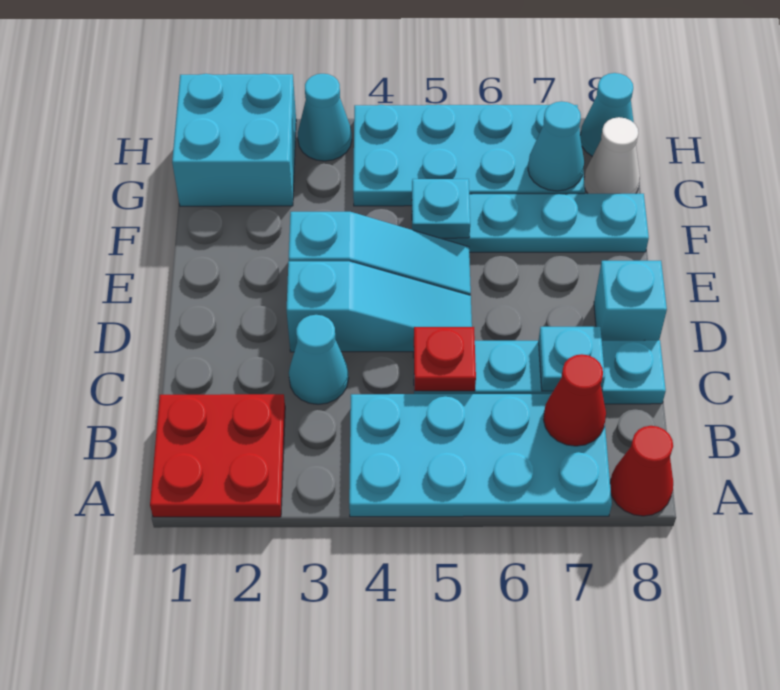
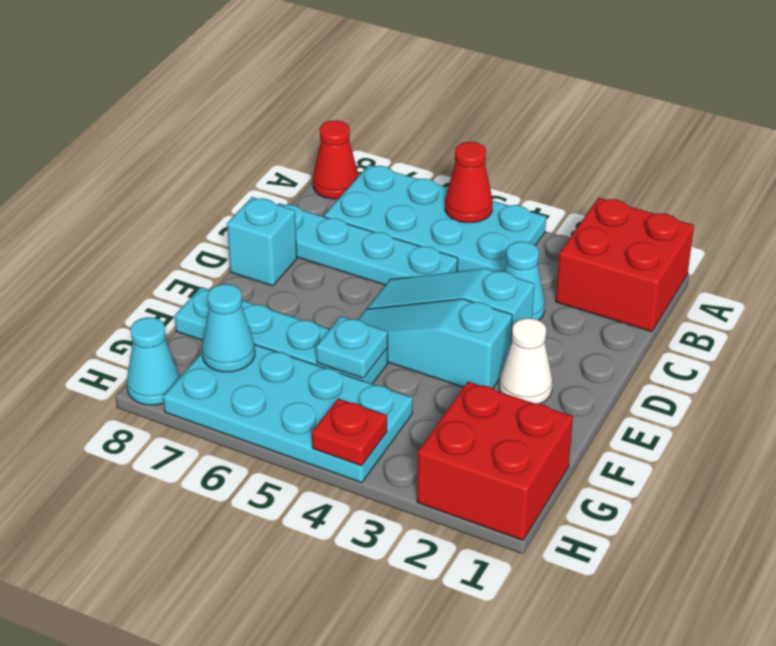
red 2x2 plate [150,394,285,517] -> red 2x2 brick [556,198,694,332]
red 1x1 cone [543,354,606,446] -> red 1x1 cone moved to [445,142,493,223]
red 1x1 plate [414,327,476,391] -> red 1x1 plate moved to [312,398,387,466]
cyan 1x1 plate [539,327,605,391] -> none
cyan 2x2 brick [172,74,296,206] -> red 2x2 brick [417,382,573,540]
white 1x1 cone [584,117,640,194] -> white 1x1 cone moved to [499,318,552,404]
cyan 1x1 cone [298,74,352,161] -> none

